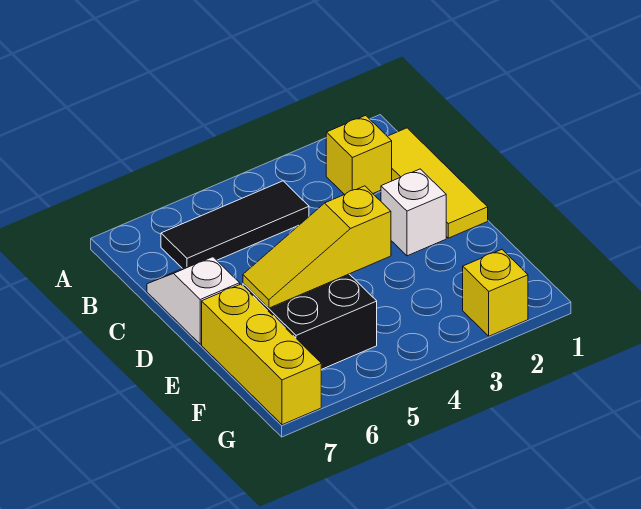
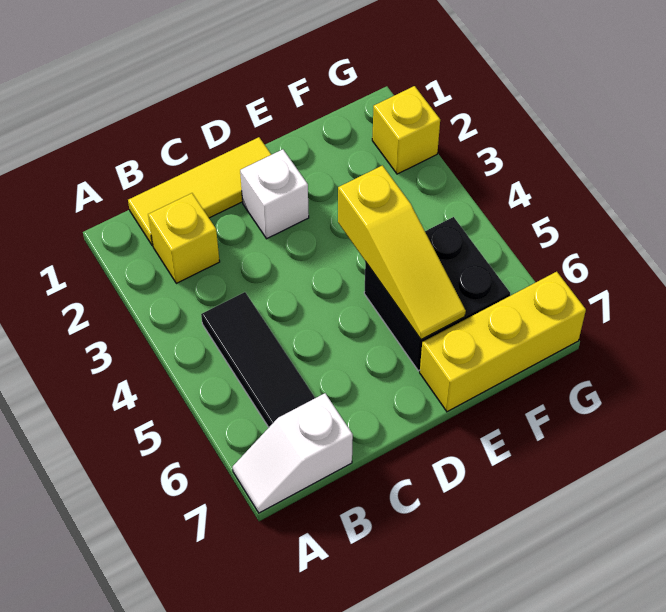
white 1x2 slope [147,257,240,344] -> white 1x2 slope moved to [233,393,353,513]

